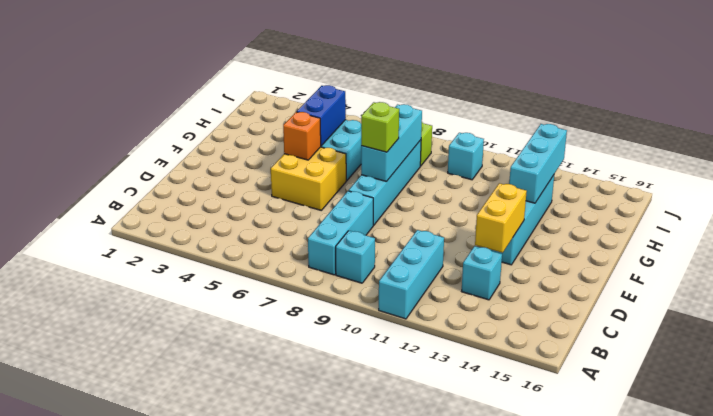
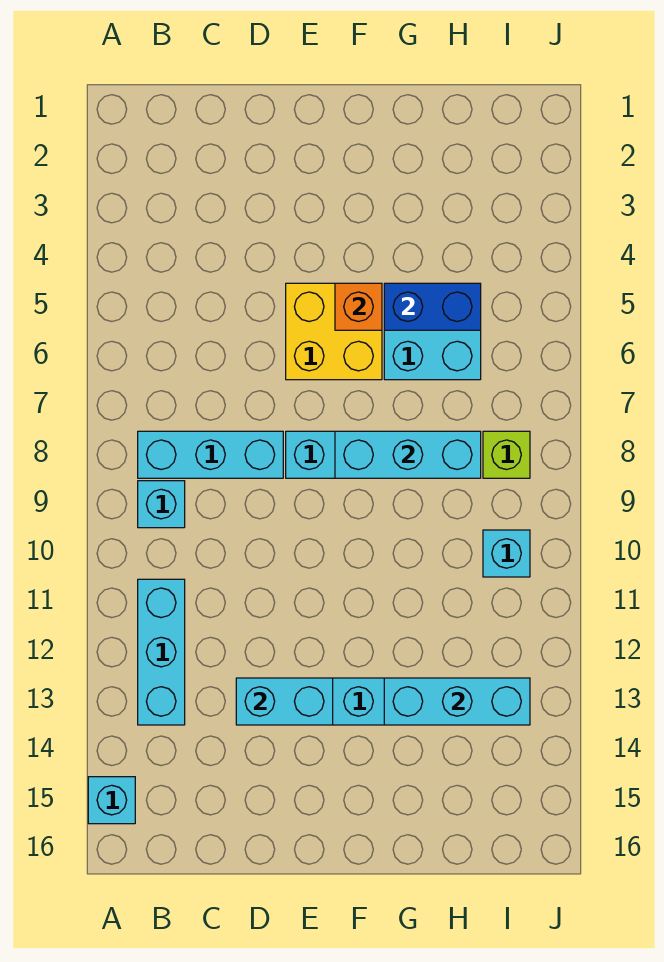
cyan 1x3 brick [379,230,444,319] -> cyan 1x3 brick turned to [138,579,185,725]
cyan 1x1 brick [462,246,502,300] -> cyan 1x1 brick moved to [88,777,135,824]
yellow 1x2 brick [475,183,527,253] -> cyan 1x2 brick [236,678,333,725]
lime 1x1 brick [361,102,399,152] -> none

